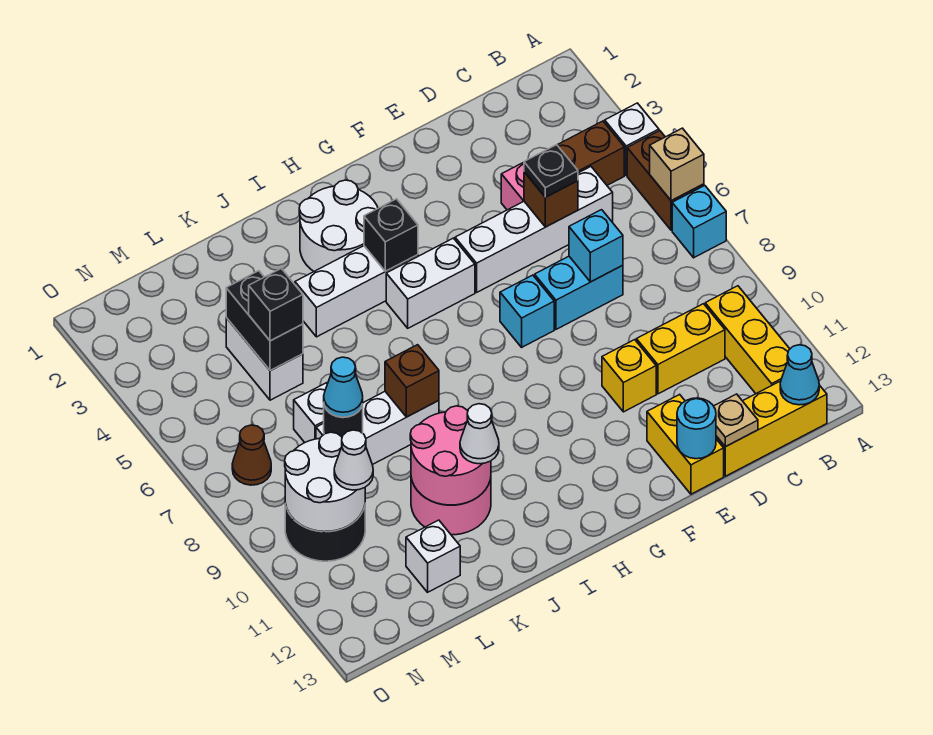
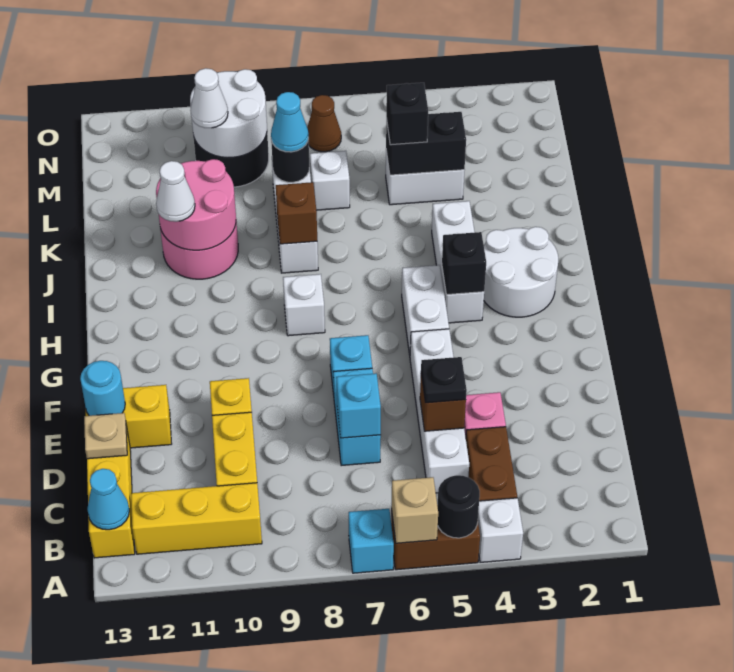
none -> black 1x1 round brick [437,475,480,538]
white 1x1 brick [406,520,460,592] -> white 1x1 brick moved to [283,274,325,336]

